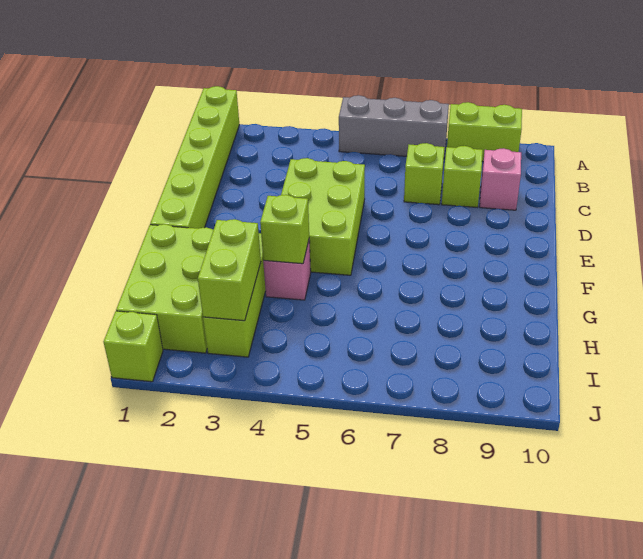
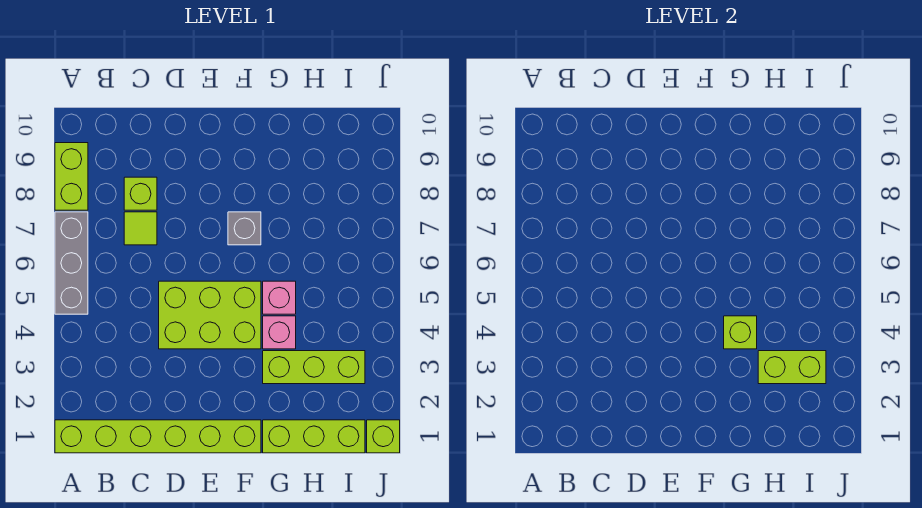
lime 1x1 brick [404,143,445,205] -> lime 1x1 tile [124,212,157,245]
pink 1x1 brick [480,148,521,210] -> pink 1x1 brick moved to [263,281,296,314]
none -> grey 1x1 brick [228,212,261,245]
lime 2x3 brick [116,224,213,353] -> lime 1x3 brick [263,420,365,453]

